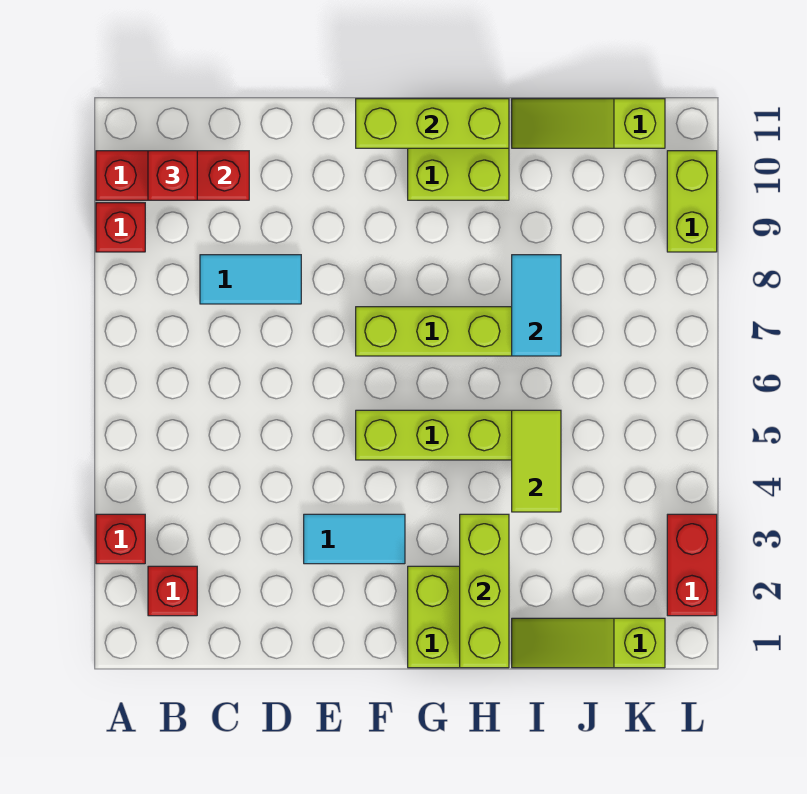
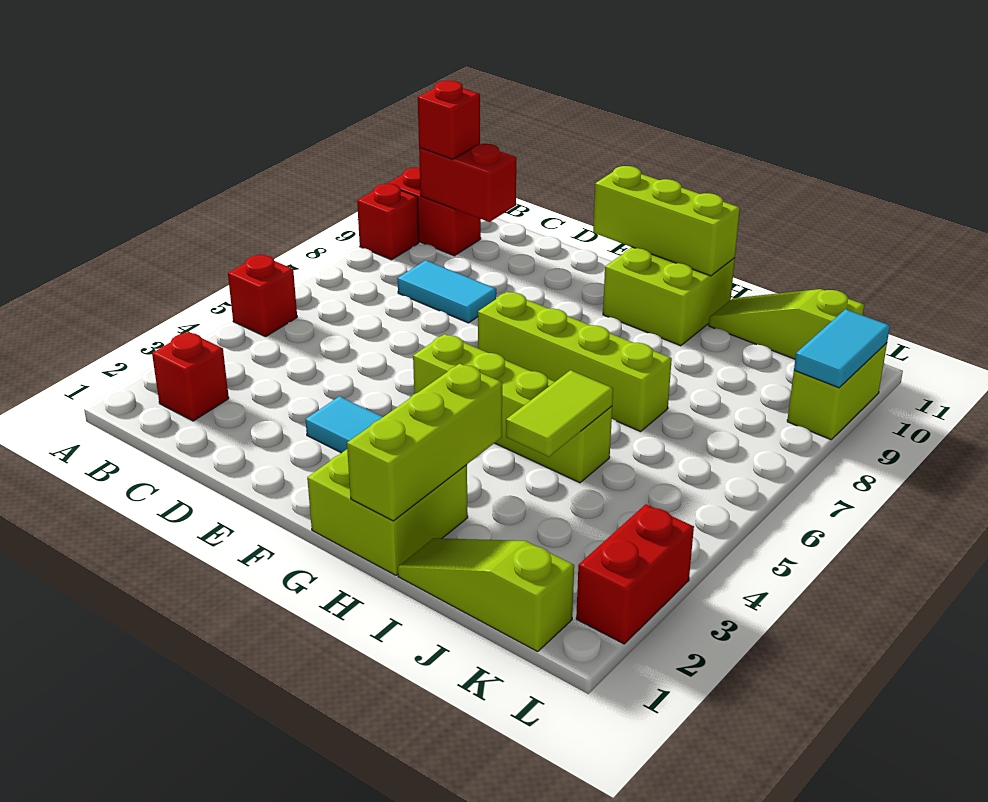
red 1x1 brick [96,514,145,564] -> red 1x1 brick moved to [228,255,297,337]
cyan 1x2 tile [512,255,561,356] -> cyan 1x2 tile moved to [794,309,890,388]

